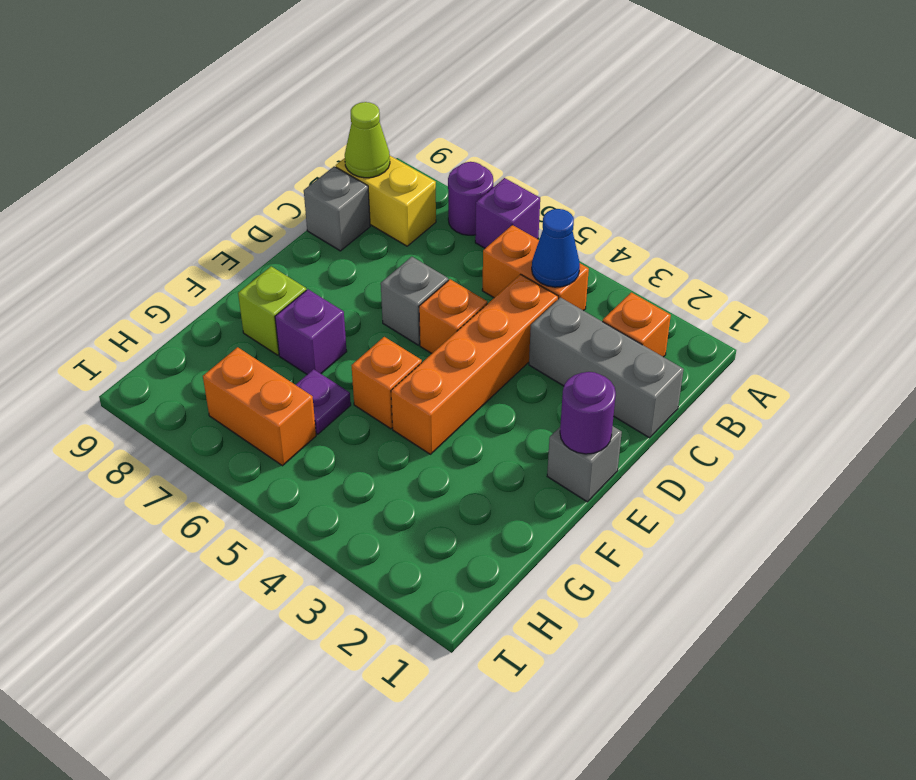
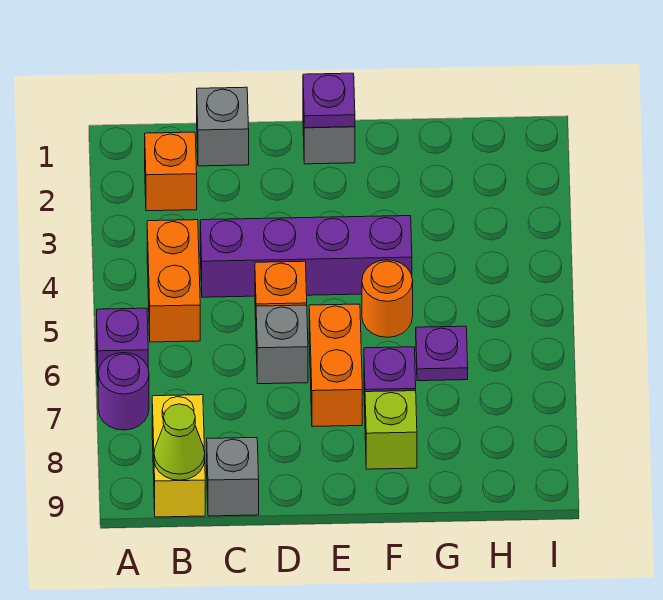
blue 1x1 cone [532,209,580,287] -> none
grey 1x3 brick [529,298,684,438] -> grey 1x1 brick [197,87,249,166]
orange 1x4 brick [391,274,558,454] -> purple 1x4 brick [200,216,412,297]
purple 1x1 round brick [560,372,616,454] -> purple 1x1 plate [303,73,355,128]
orange 1x1 brick [351,337,422,429] -> orange 1x1 round brick [362,260,413,337]
orange 1x2 brick [203,347,316,466] -> orange 1x2 brick moved to [309,304,362,427]

